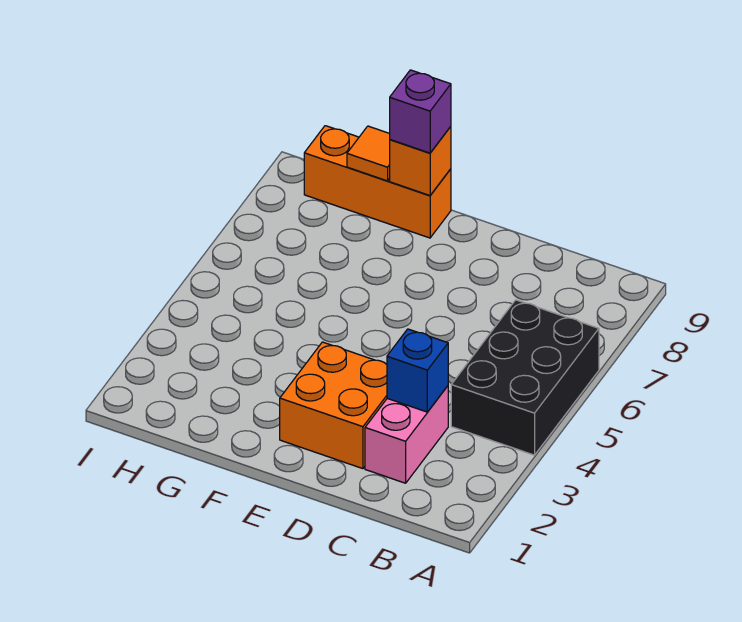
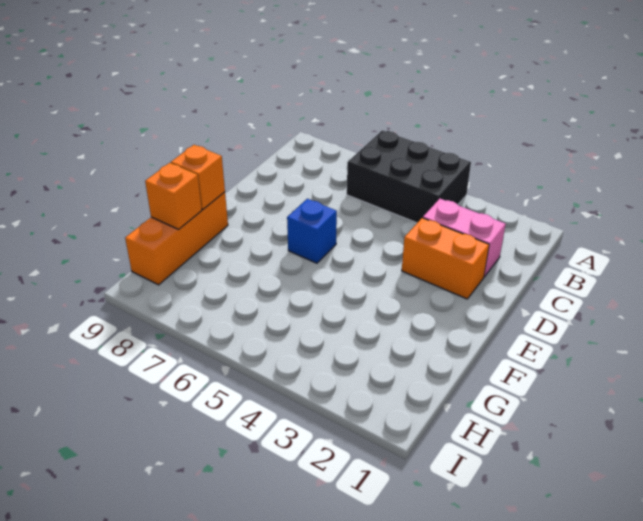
blue 1x1 brick [387,329,448,412] -> blue 1x1 brick moved to [287,199,337,263]
orange 2x2 brick [280,342,387,469] -> orange 1x2 brick [402,218,489,299]
purple 1x1 brick [390,70,451,153] -> none
orange 1x1 tile [347,126,390,181] -> orange 1x1 brick [145,163,202,229]

